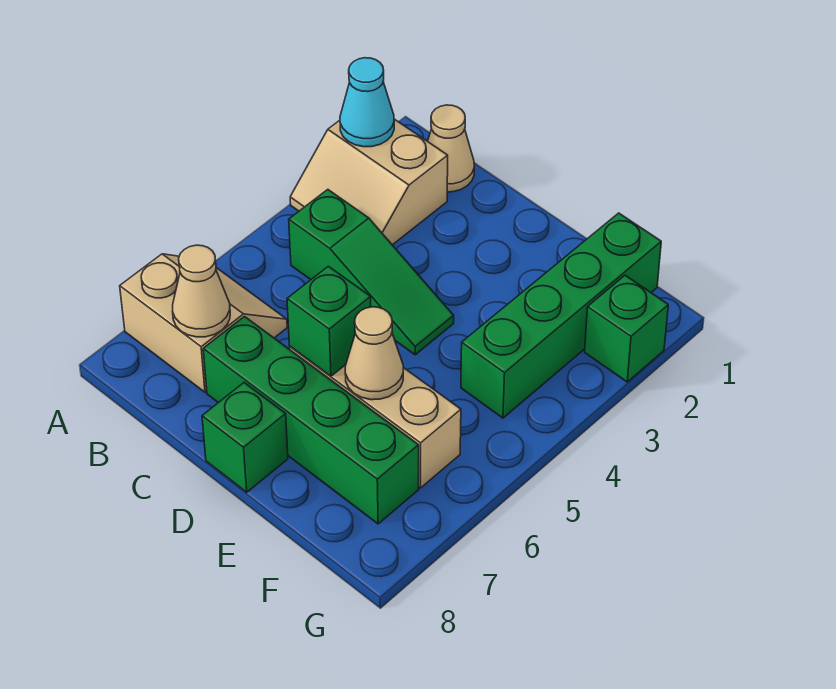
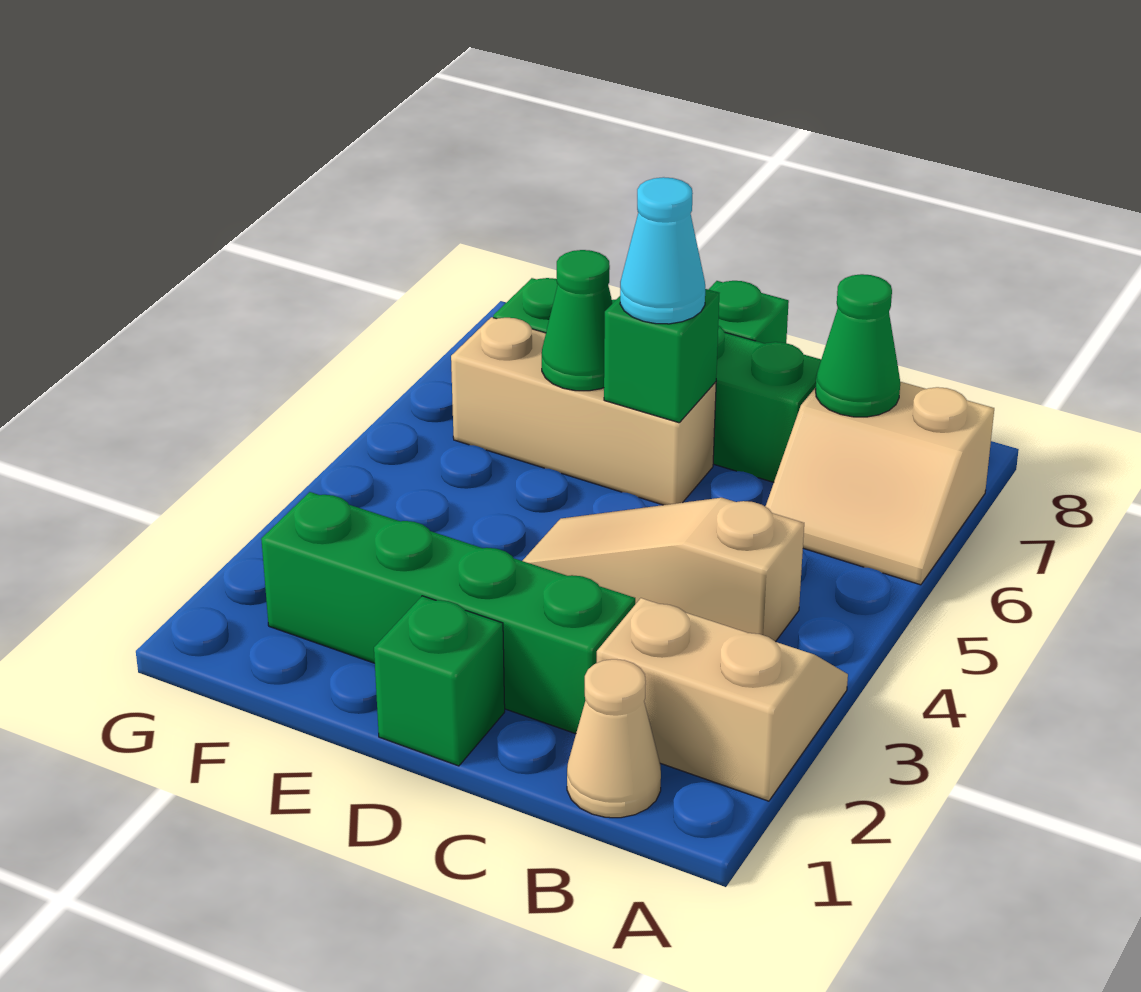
cyan 1x1 cone [340,58,394,147] -> cyan 1x1 cone moved to [620,177,705,324]
green 1x3 slope [289,190,454,355] -> tan 1x3 slope [523,498,804,642]
tan 1x1 cone [173,245,230,337] -> green 1x1 cone [815,274,900,417]
tan 1x1 cone [345,307,403,400] -> green 1x1 cone [542,250,612,391]
green 1x4 brick [461,213,661,418] -> green 1x4 brick turned to [261,492,635,734]
green 1x1 brick [585,275,668,382] -> green 1x1 brick moved to [374,596,505,766]

